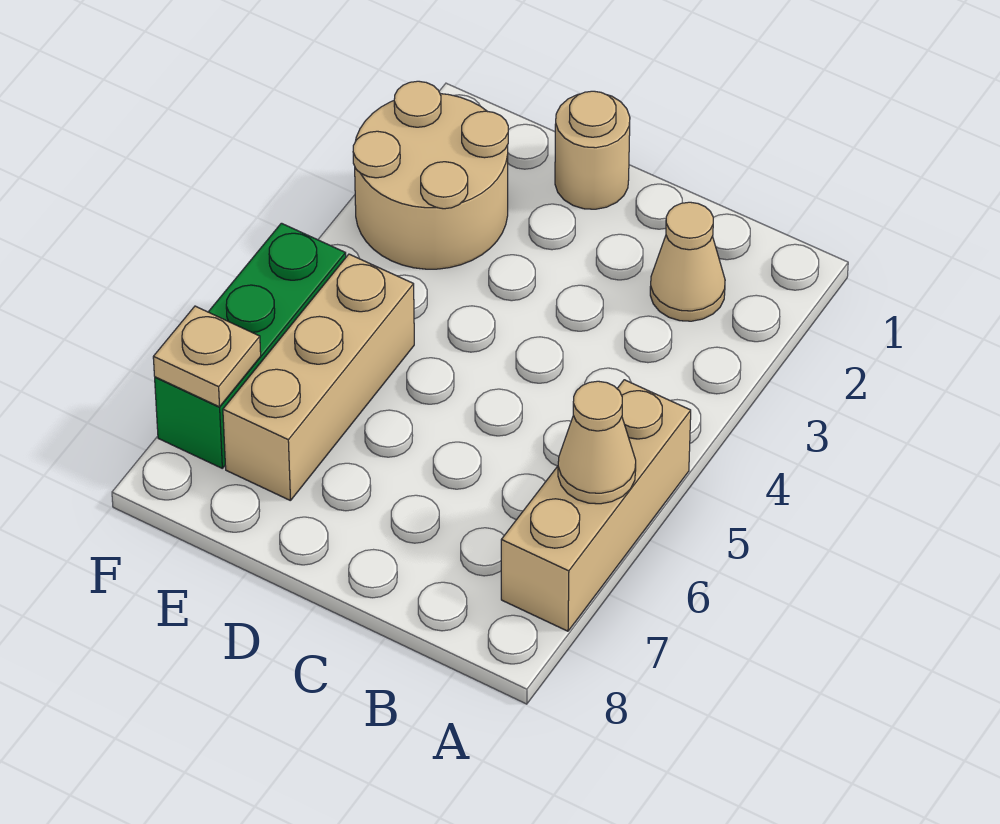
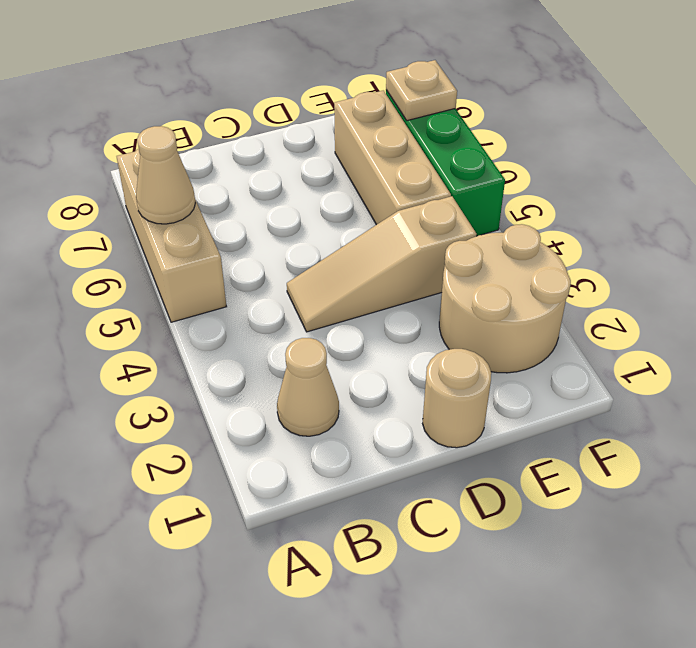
none -> tan 1x3 slope [287,196,477,332]

